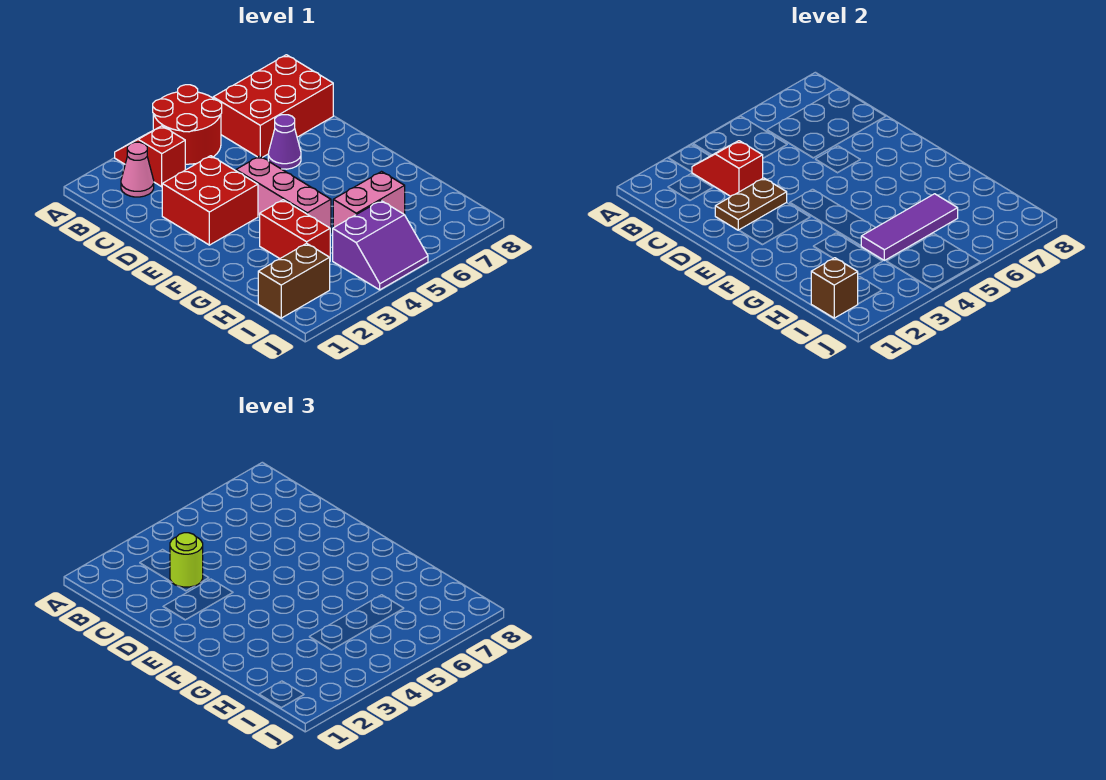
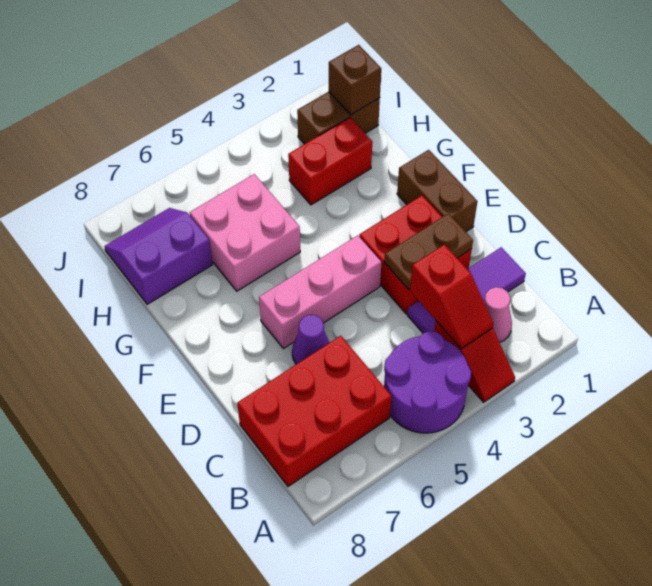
red 2x2 round brick [153,85,222,164] -> purple 2x2 round brick [384,331,471,433]
lime 1x1 round brick [170,533,203,587] -> none
none -> brown 1x2 brick [397,150,478,232]
pink 1x3 brick [236,156,331,233] -> pink 1x3 brick turned to [259,235,381,348]
red 1x2 brick [260,200,330,258] -> red 1x2 brick turned to [288,118,372,205]
purple 1x3 tile [861,194,958,260] -> purple 1x3 tile moved to [407,247,526,333]
pink 1x2 brick [333,172,405,228] -> pink 2x2 brick [190,174,300,291]
purple 2x2 slope [333,201,428,290] -> purple 2x2 slope moved to [104,208,213,304]

